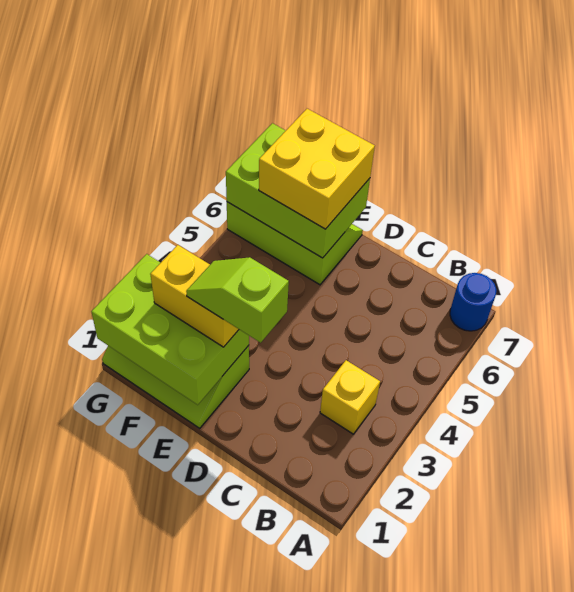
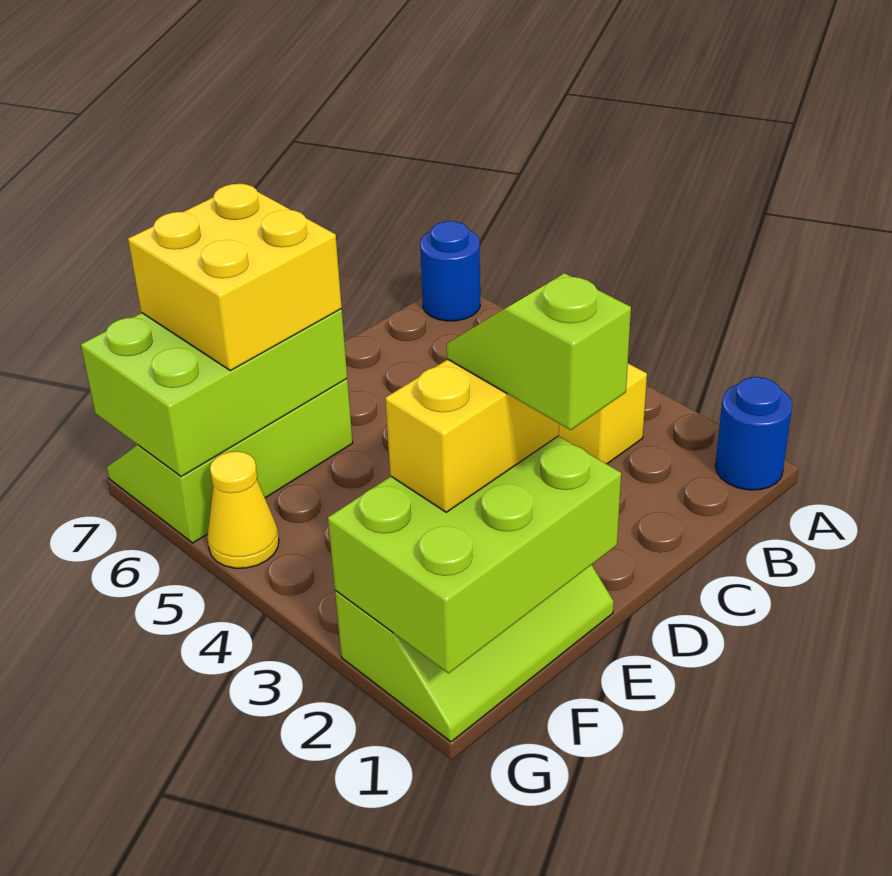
none -> blue 1x1 round brick [715,377,792,490]
lime 1x2 slope [186,257,289,343] -> lime 1x2 slope turned to [447,273,631,430]
none -> yellow 1x1 cone [207,451,279,568]

